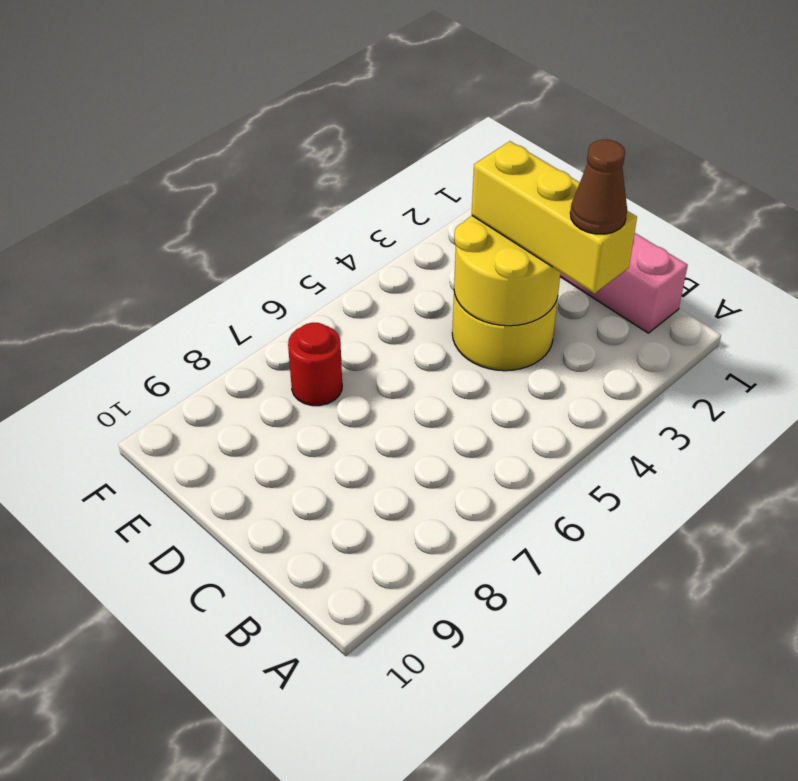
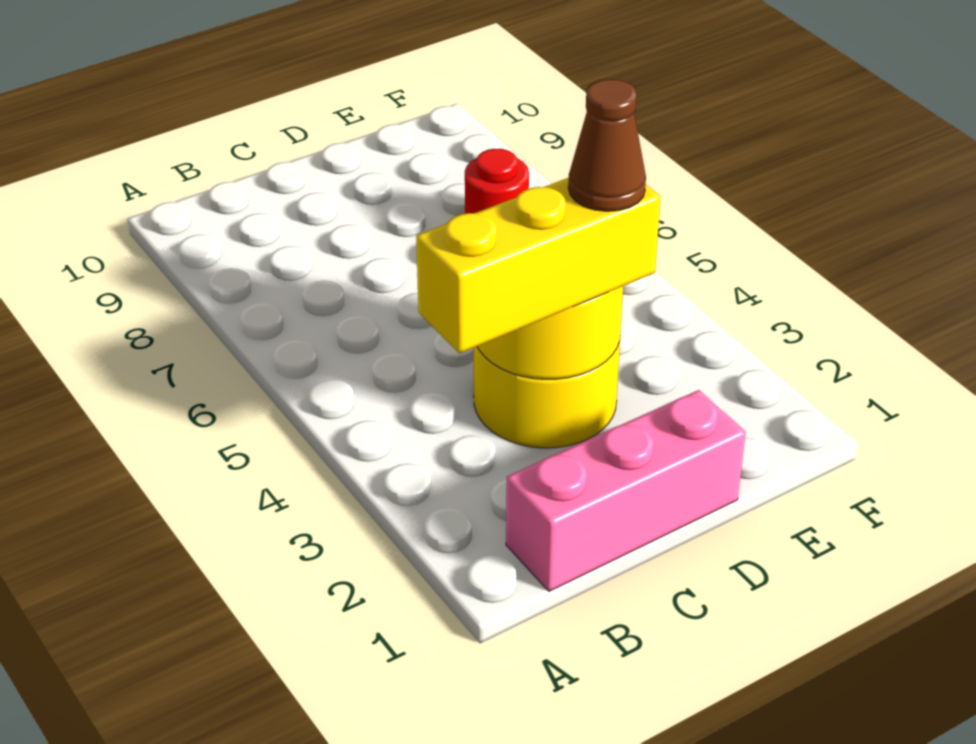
brown 1x1 cone [570,140,627,234] -> brown 1x1 cone moved to [568,79,646,211]

